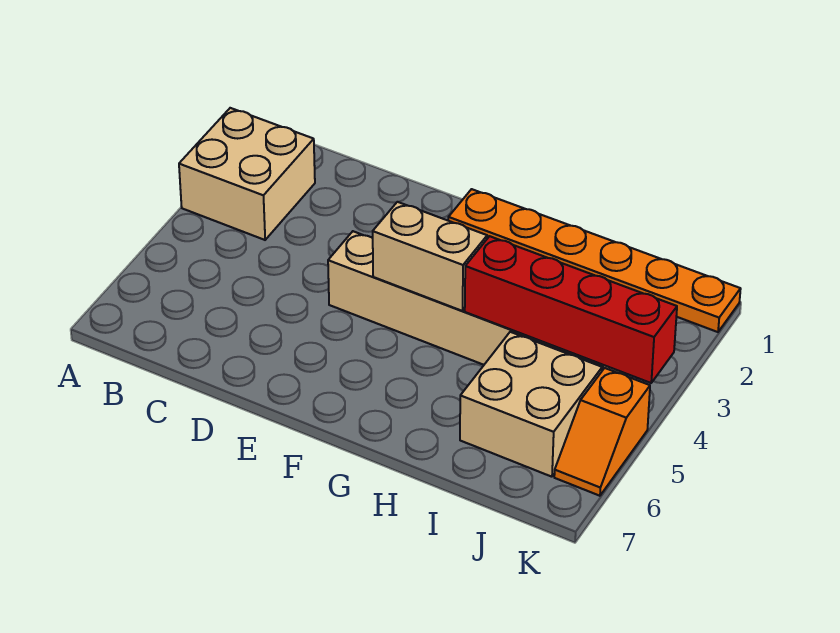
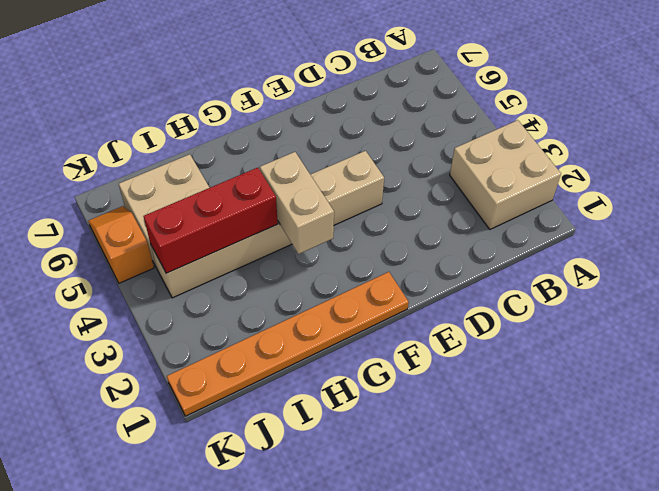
tan 1x2 brick [373,202,487,311] -> tan 1x2 brick turned to [260,152,334,254]
red 1x4 brick [465,236,677,383] -> red 1x3 brick [143,168,278,273]

